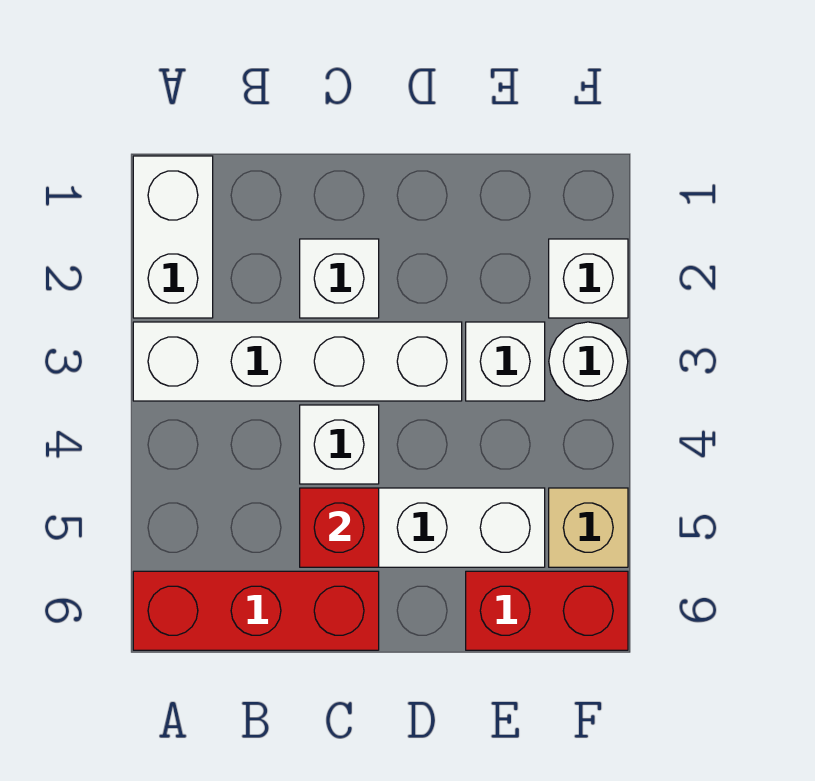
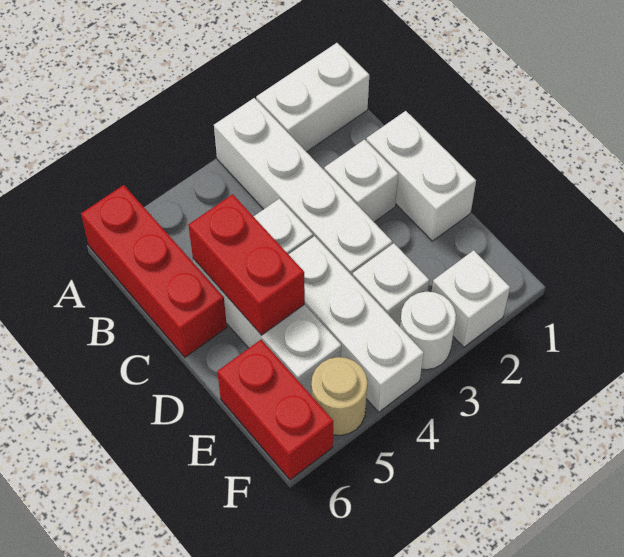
none -> white 1x2 brick [366,111,476,241]
red 1x1 brick [300,488,379,567] -> red 1x2 brick [188,194,305,335]
none -> white 1x3 brick [288,236,424,412]
tan 1x1 brick [549,488,628,567] -> tan 1x1 round brick [311,357,368,435]

